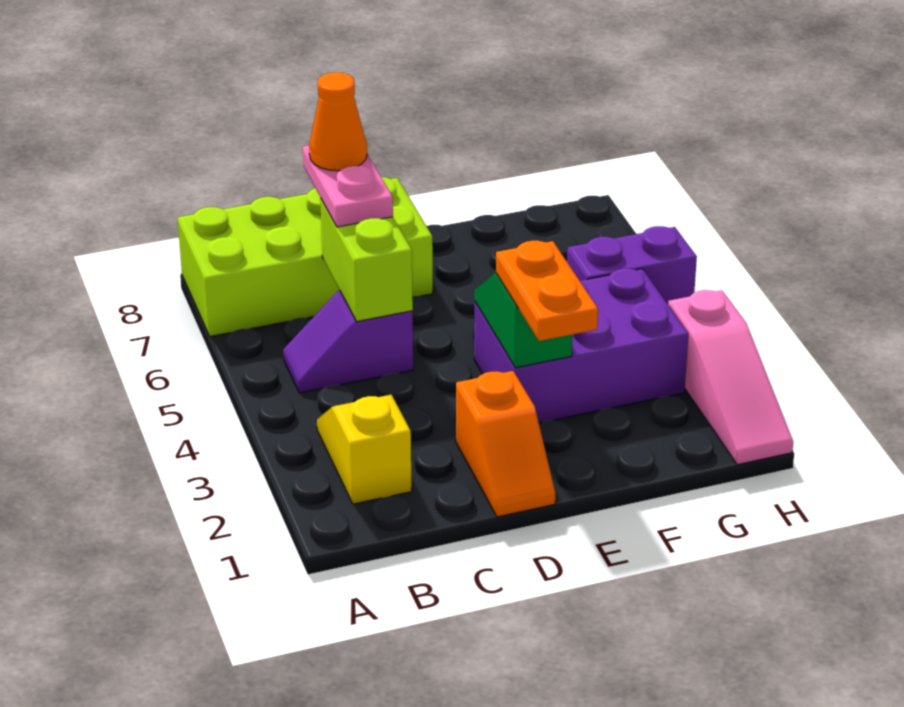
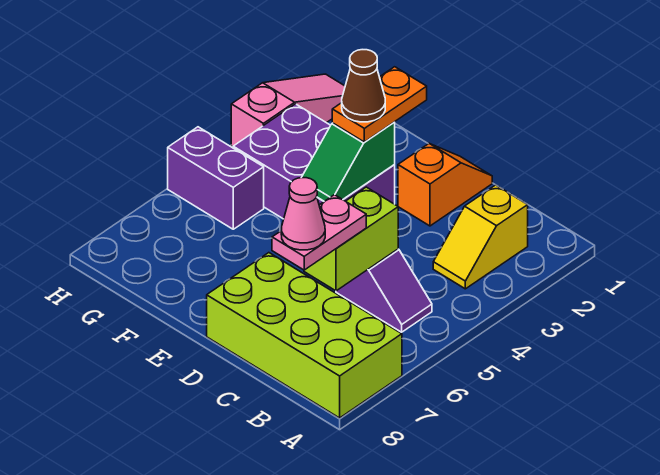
orange 1x1 cone [309,73,367,171] -> pink 1x1 cone [281,177,325,250]
none -> brown 1x1 cone [342,50,385,122]

